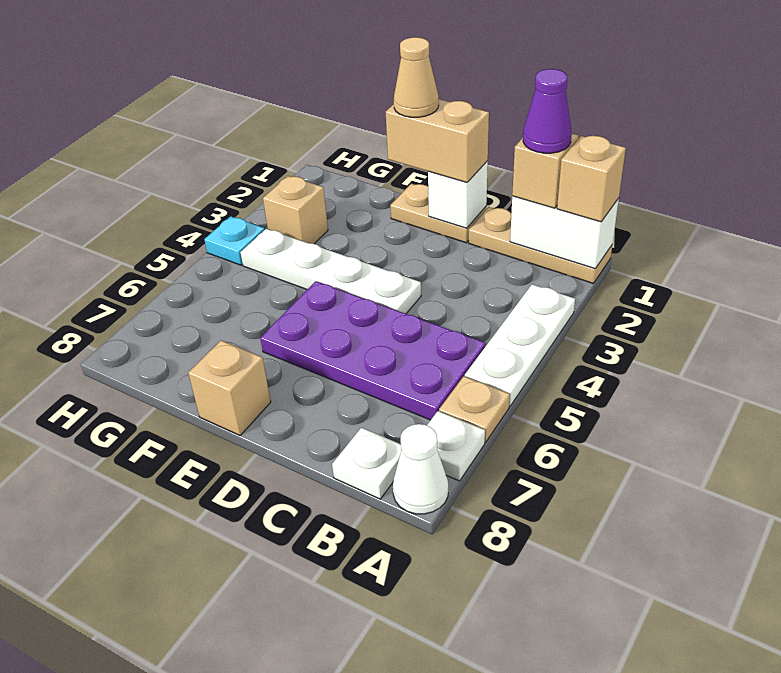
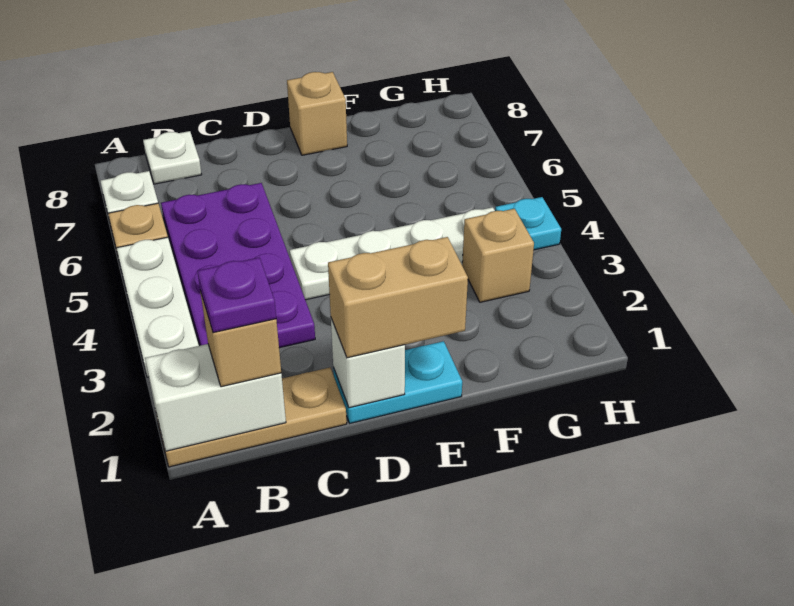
tan 1x1 brick [557,136,626,222] -> none
white 1x1 cone [393,424,448,514] -> none
purple 1x1 cone [523,69,572,153] -> purple 1x1 plate [197,258,276,333]
purple 2x4 plate [260,281,486,420] -> purple 2x4 plate turned to [161,183,315,348]
tan 1x2 plate [390,184,486,243] -> cyan 1x2 plate [333,341,462,423]
tan 1x1 cone [394,37,439,117] -> none

